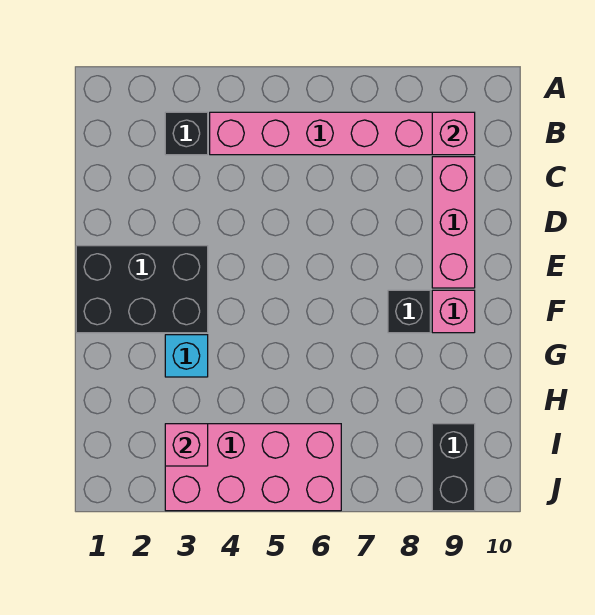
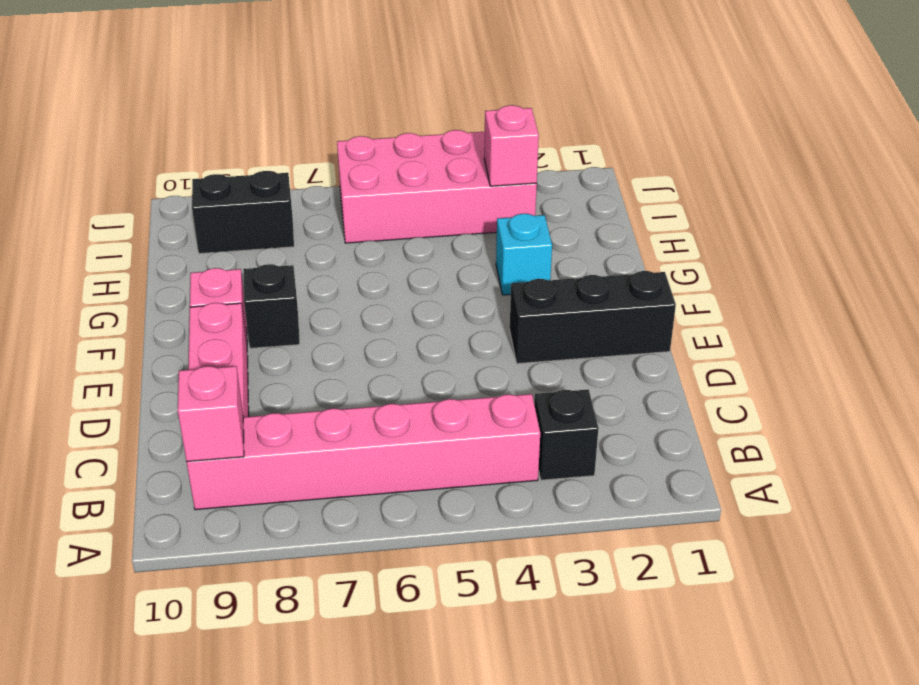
black 2x3 brick [76,246,208,333] -> black 1x3 brick [510,271,676,364]
black 1x2 brick [432,424,475,511] -> black 1x2 brick turned to [192,171,294,254]

